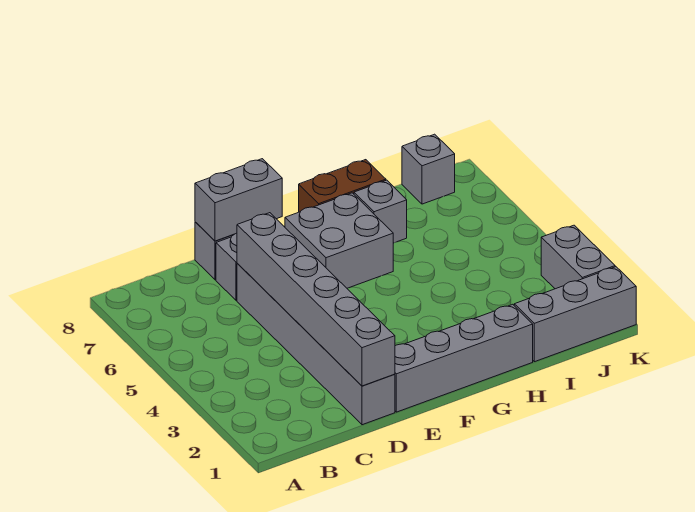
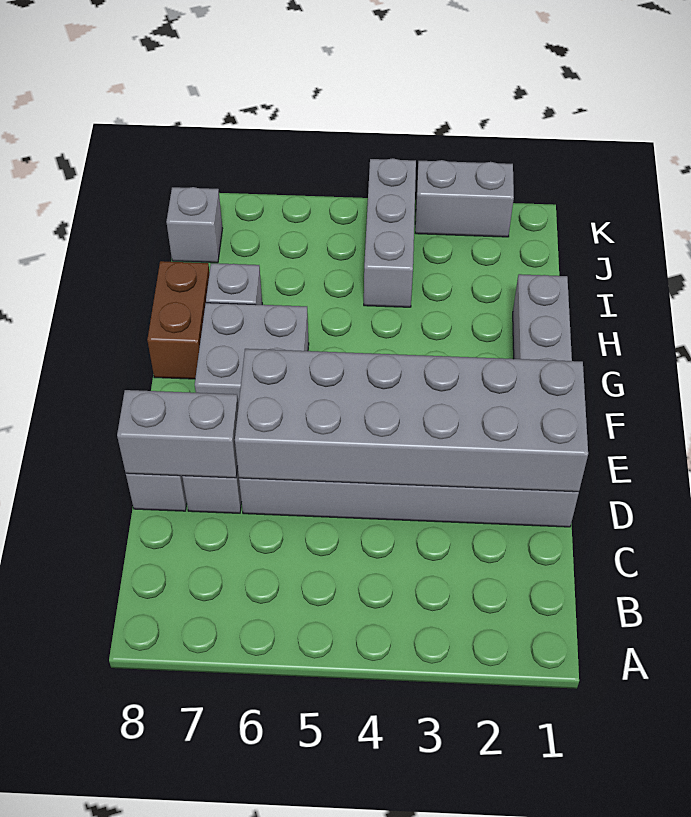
grey 1x6 brick [237,213,395,386] -> grey 2x6 brick [235,349,588,492]
grey 1x2 brick [195,159,282,241] -> grey 1x2 brick turned to [117,390,238,478]
grey 1x3 brick [514,267,636,362] -> grey 1x3 brick moved to [364,158,416,307]

